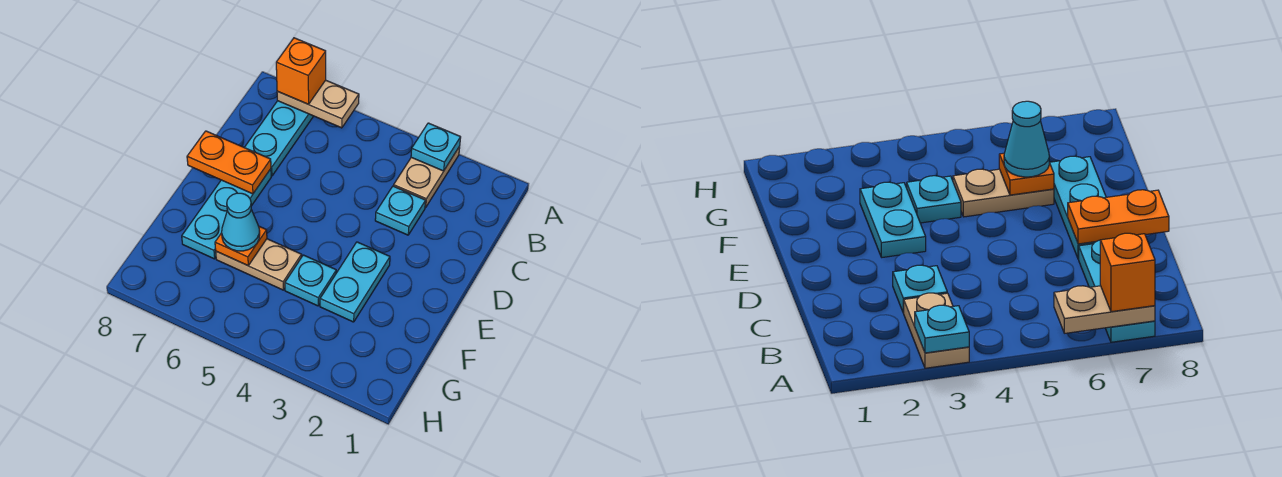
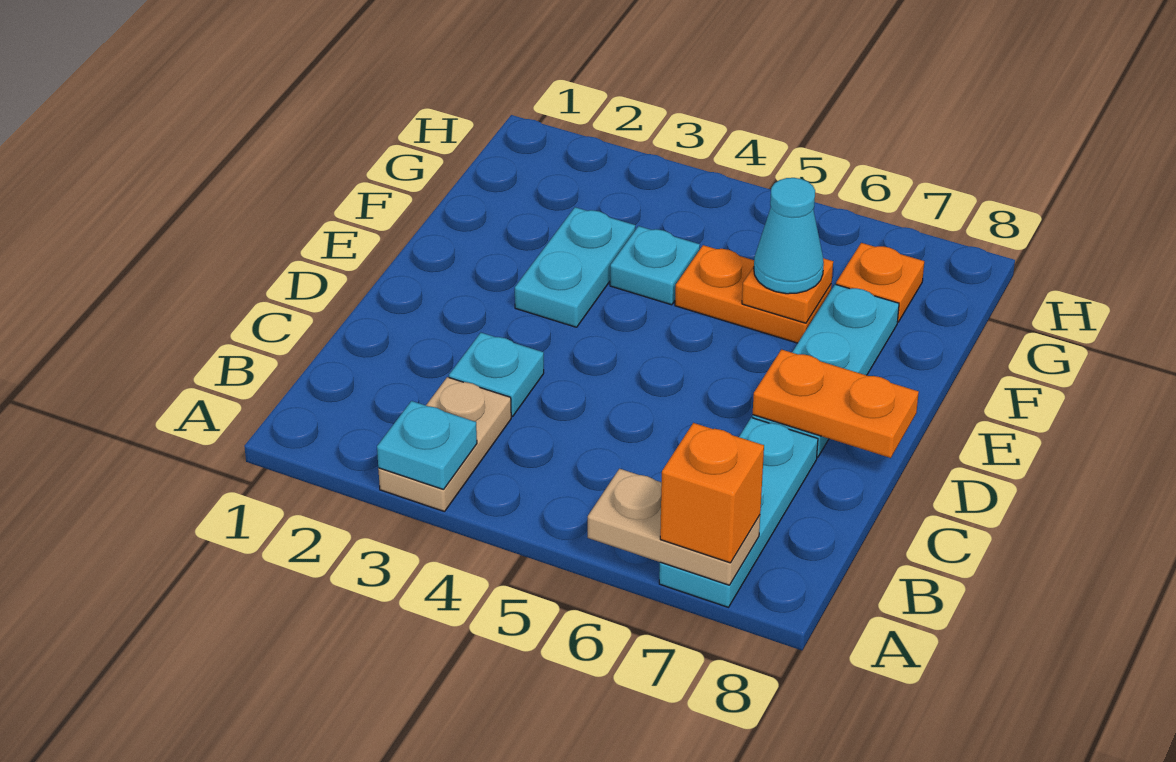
tan 1x2 plate [216,239,302,290] -> orange 1x2 plate [675,245,832,343]
none -> orange 1x1 plate [836,243,924,322]

